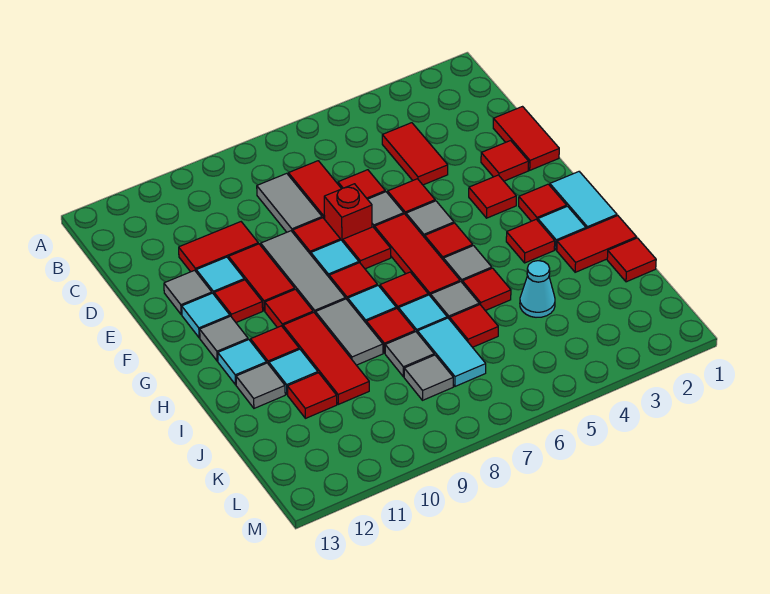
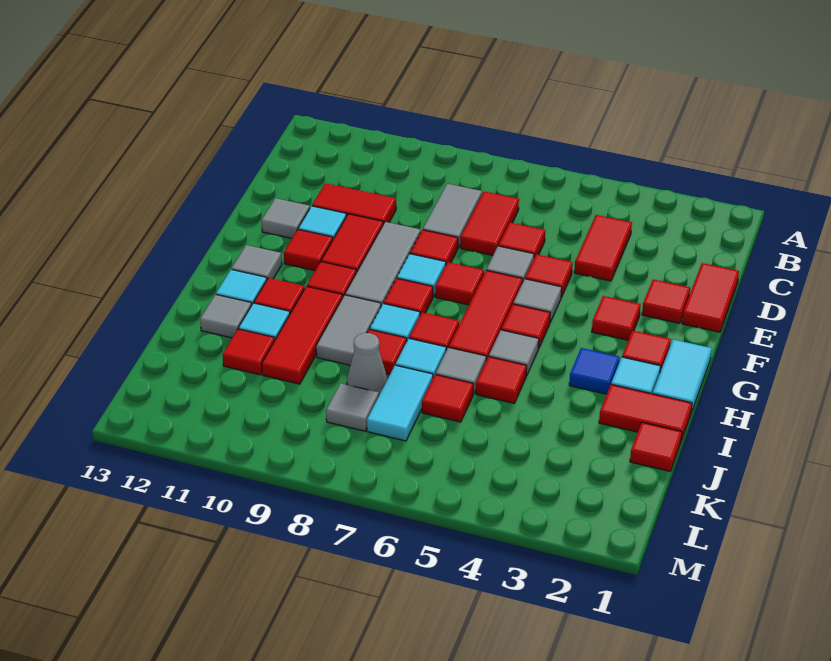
red 1x1 brick [324,184,372,241] -> none
cyan 1x1 tile [182,293,230,338] -> none
red 1x1 tile [506,219,555,263] -> blue 1x1 tile [569,348,620,394]
cyan 1x1 cone [520,261,555,317] -> none
grey 1x1 tile [385,332,434,377] -> grey 1x1 cone [347,333,387,395]

